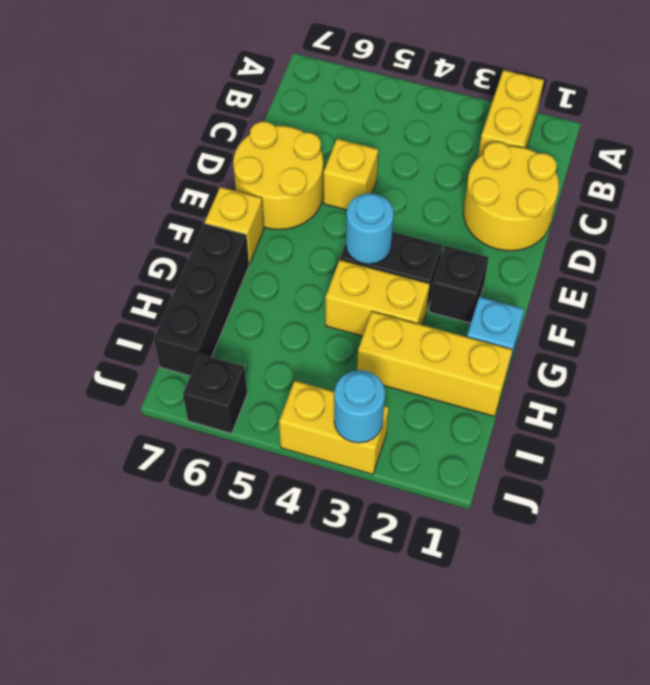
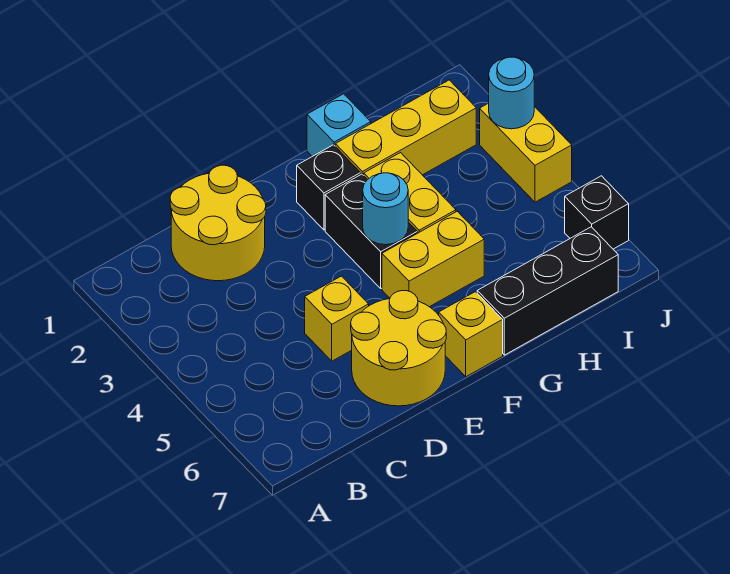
yellow 1x2 brick [478,70,544,158] -> yellow 1x2 brick moved to [382,211,484,307]
yellow 1x3 brick [357,311,513,416] -> yellow 1x3 brick turned to [335,80,476,176]

